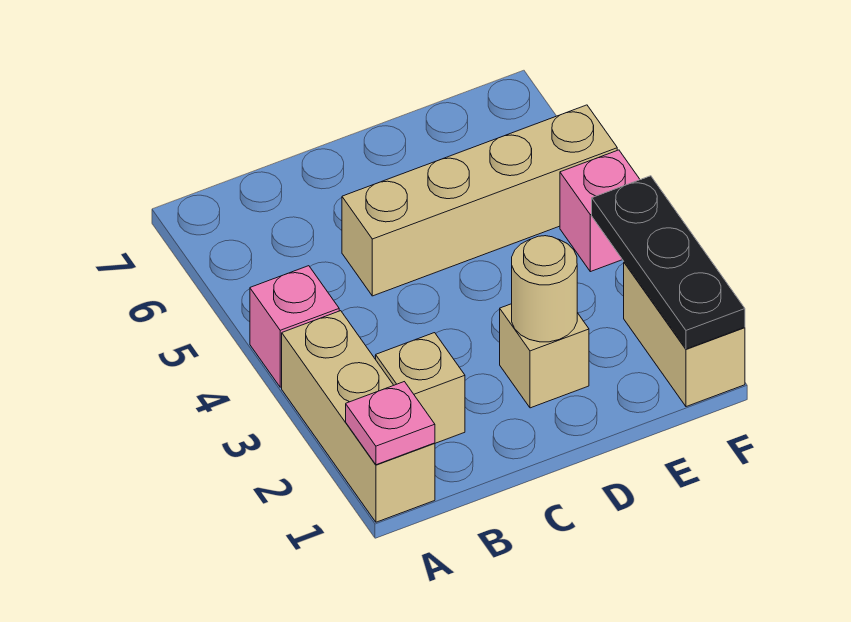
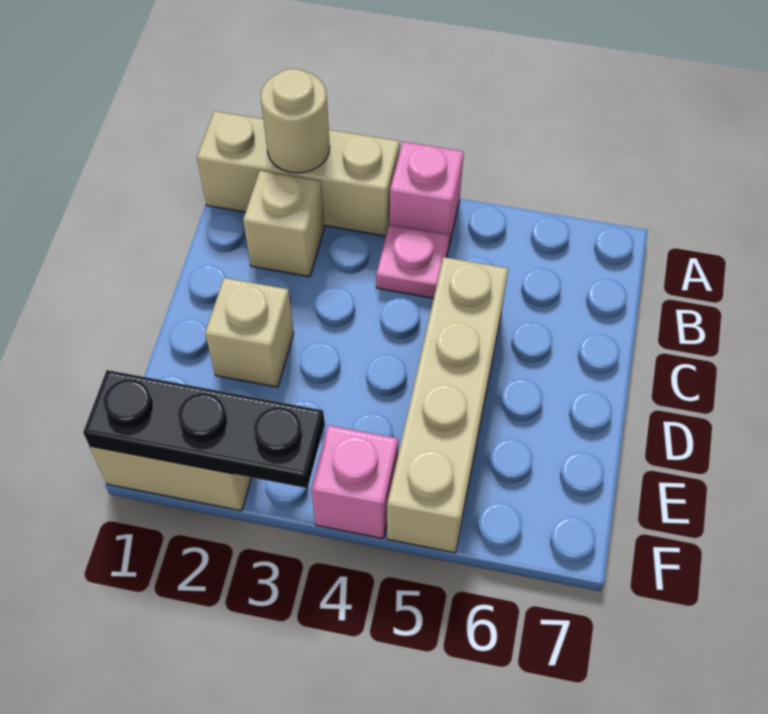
pink 1x1 plate [346,382,435,465] -> pink 1x1 plate moved to [376,224,450,298]
tan 1x1 round brick [512,236,577,342] -> tan 1x1 round brick moved to [261,69,330,173]

